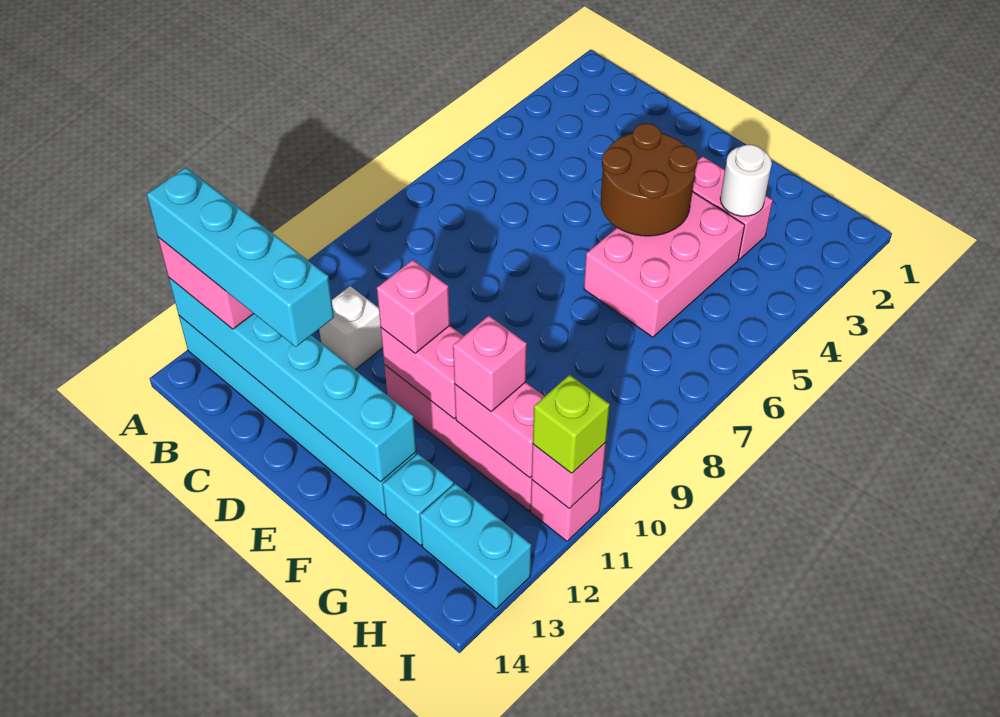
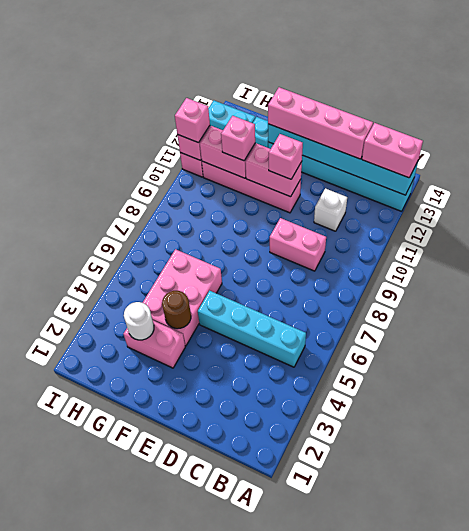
cyan 1x4 brick [147,168,334,347] -> cyan 1x4 brick moved to [198,291,306,367]
none -> pink 1x2 brick [270,218,326,271]
none -> pink 1x4 brick [268,87,373,159]
brown 2x2 round brick [601,123,698,236] -> brown 1x1 round brick [162,291,191,329]
lime 1x1 brick [533,375,610,473] -> pink 1x1 brick [175,98,210,143]

